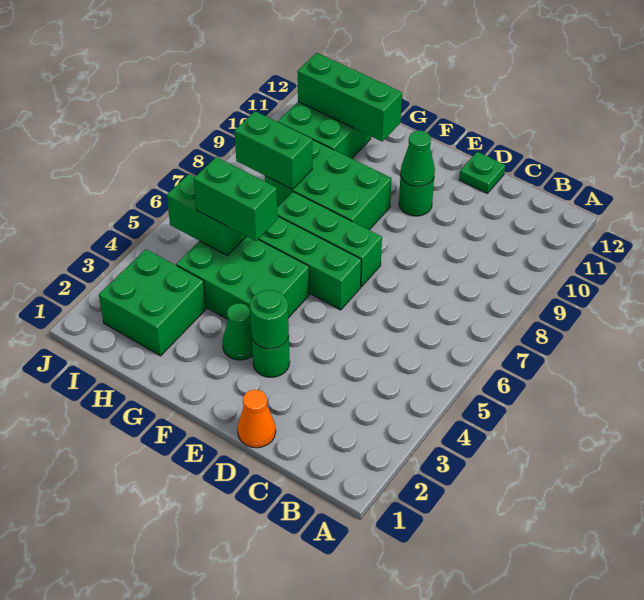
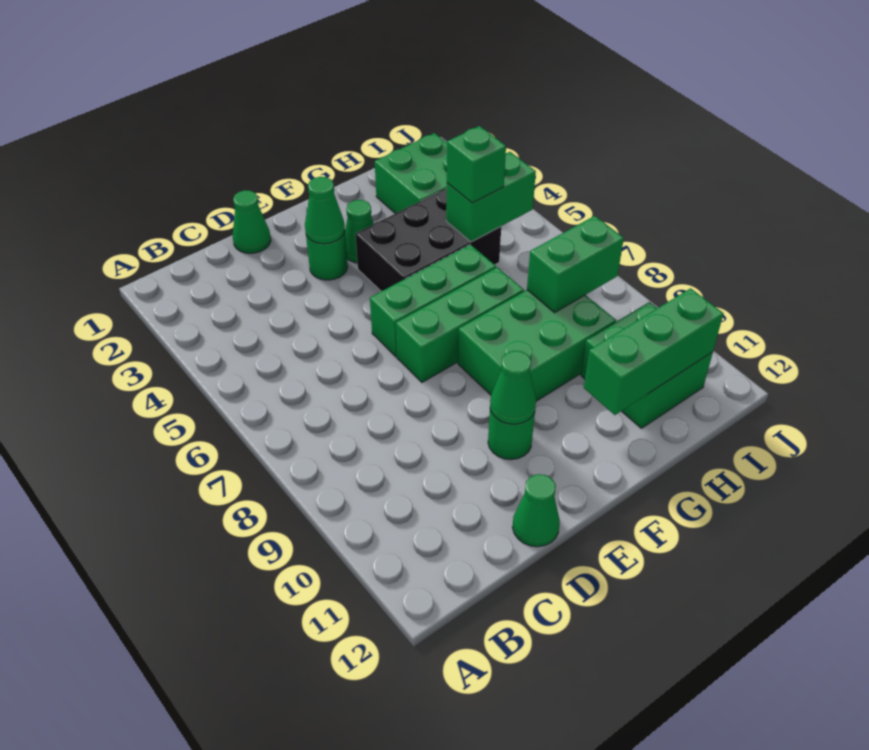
orange 1x1 cone [238,390,276,448] -> green 1x1 cone [233,190,271,253]
green 1x1 plate [459,152,505,193] -> green 1x1 cone [512,474,560,547]
green 1x1 round brick [250,290,289,349] -> green 1x1 cone [305,177,345,244]
green 2x3 brick [176,236,309,319] -> black 2x3 brick [356,189,501,291]
green 1x2 brick [194,157,278,241] -> green 1x1 brick [447,126,506,203]

